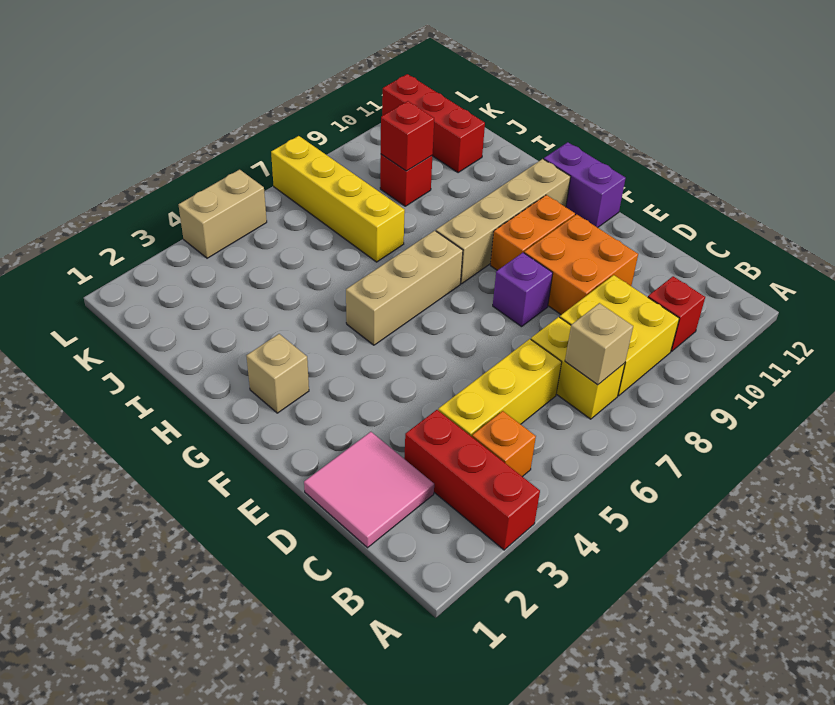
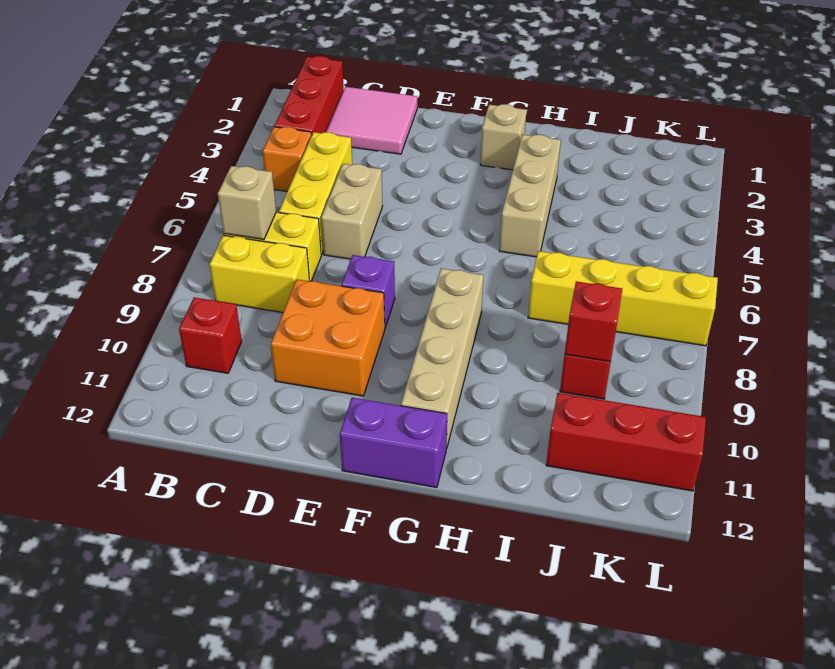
red 1x3 brick [404,410,540,550] -> red 1x3 brick turned to [274,56,344,134]
yellow 2x2 brick [560,275,679,396] -> yellow 1x2 brick [209,235,309,312]
orange 1x2 brick [490,195,575,270] -> none
tan 1x3 brick [346,231,463,345] -> tan 1x3 brick moved to [499,134,561,257]
tan 1x2 brick [179,170,267,258] -> tan 1x2 brick moved to [321,164,383,259]

